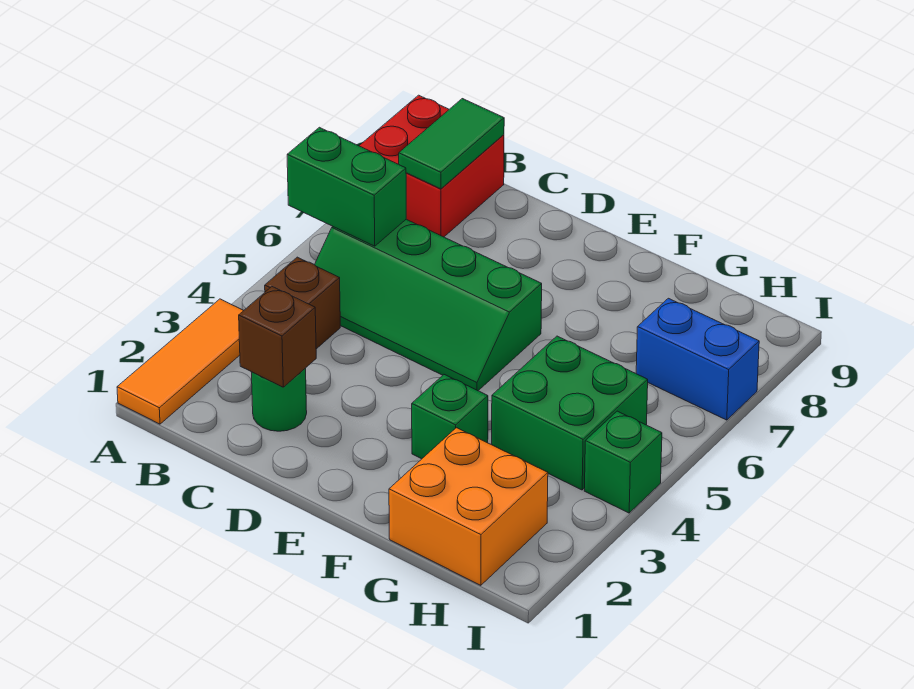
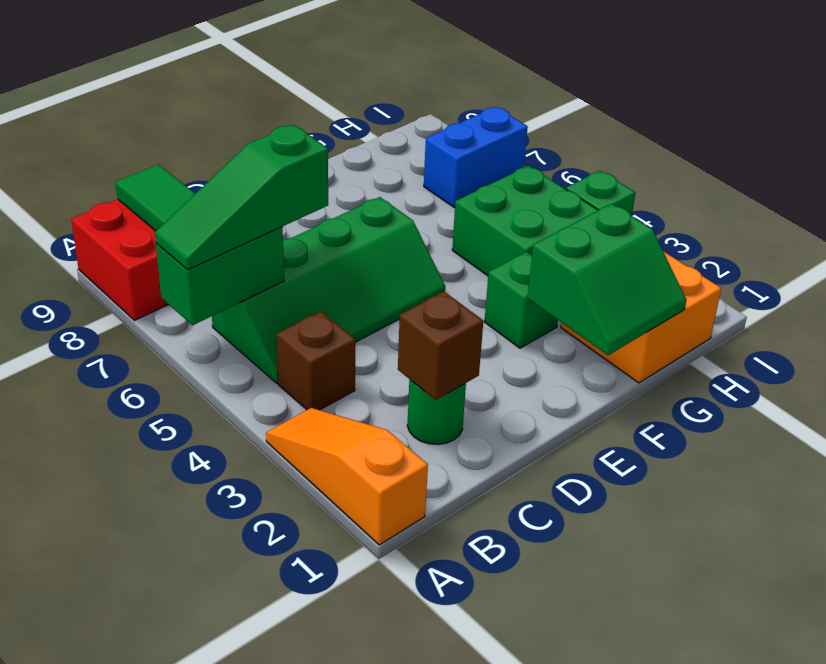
orange 1x3 tile [117,299,243,424] -> orange 1x3 slope [266,408,428,545]
none -> green 1x3 slope [155,125,328,270]
none -> green 2x2 slope [528,204,686,355]

